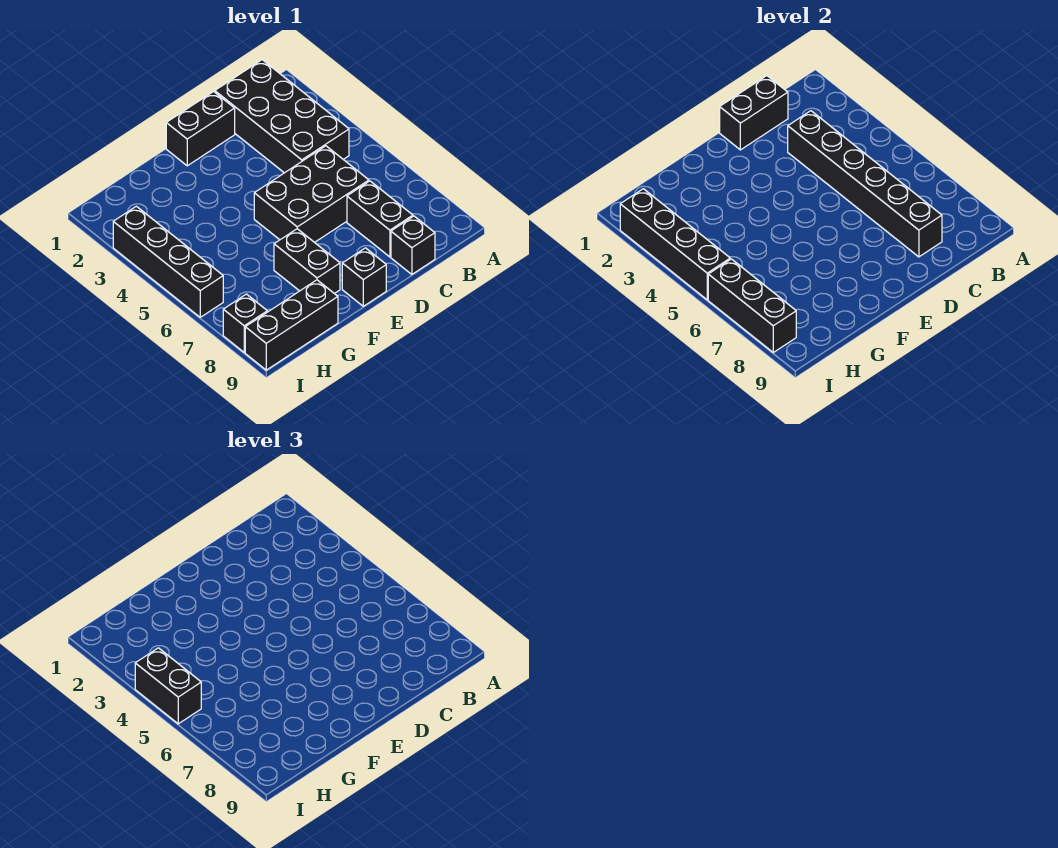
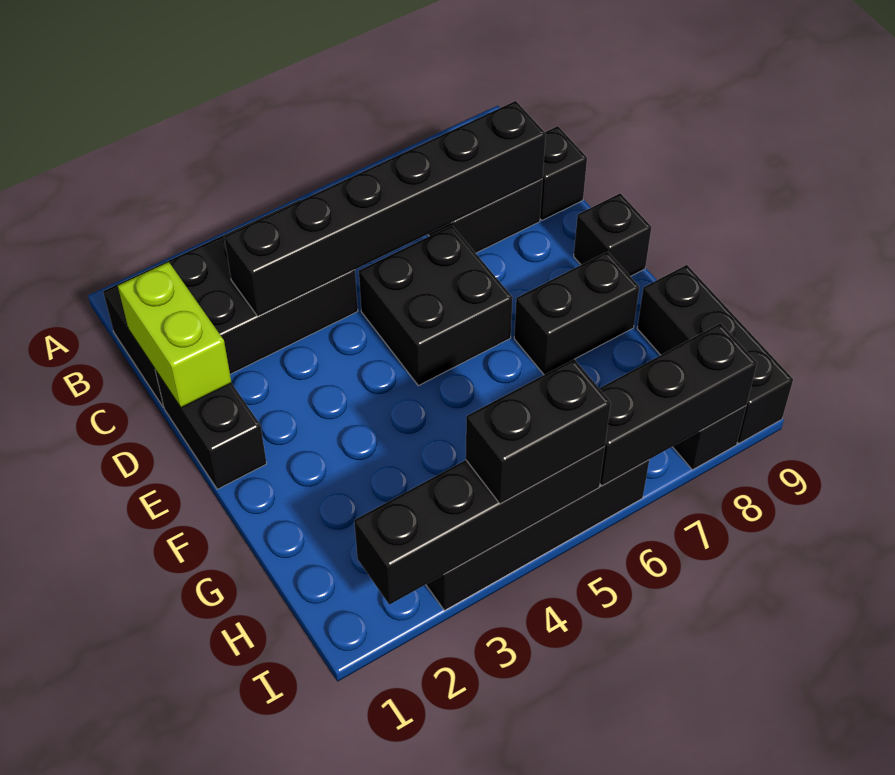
black 1x2 brick [720,76,788,150] -> lime 1x2 brick [118,262,231,408]
black 2x3 brick [254,146,369,242] -> black 2x2 brick [359,226,513,386]

